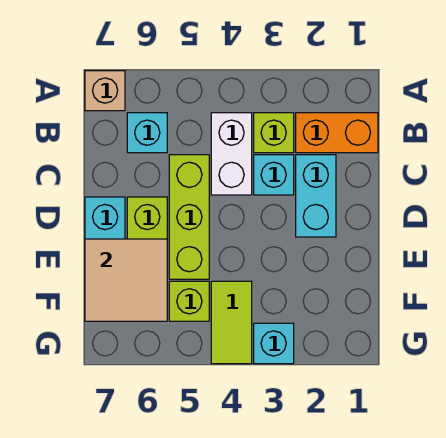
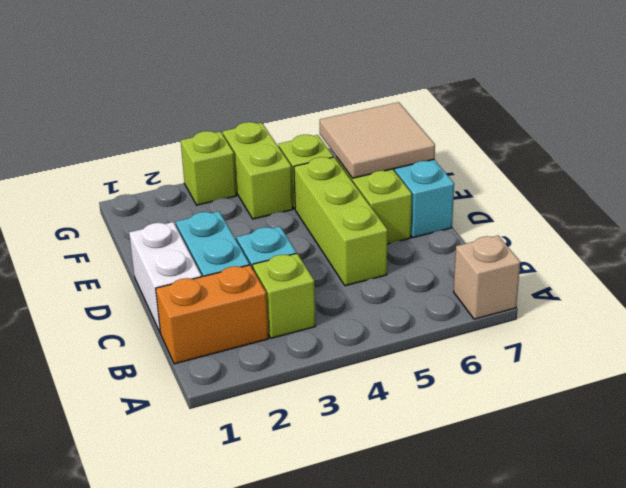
white 1x2 brick [211,113,252,195] -> white 1x2 brick moved to [129,222,202,333]
cyan 1x1 brick [127,113,167,153] -> none
lime 1x2 tile [211,281,252,364] -> lime 1x2 brick [223,122,293,219]
cyan 1x1 brick [254,323,294,364] -> lime 1x1 brick [181,131,236,205]

